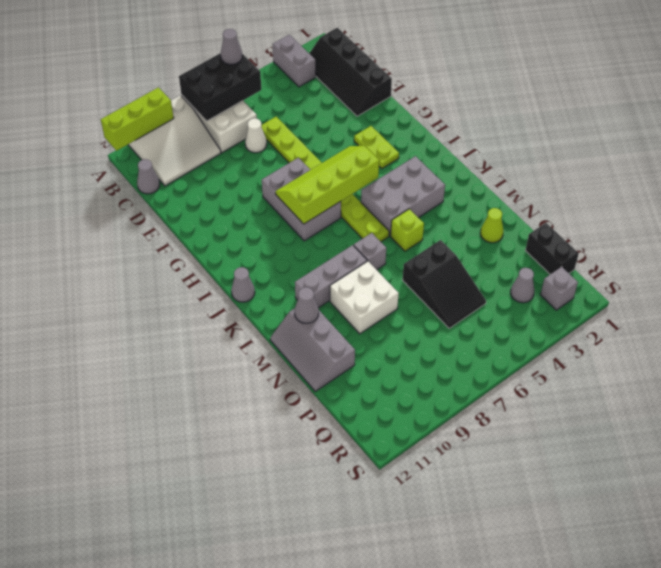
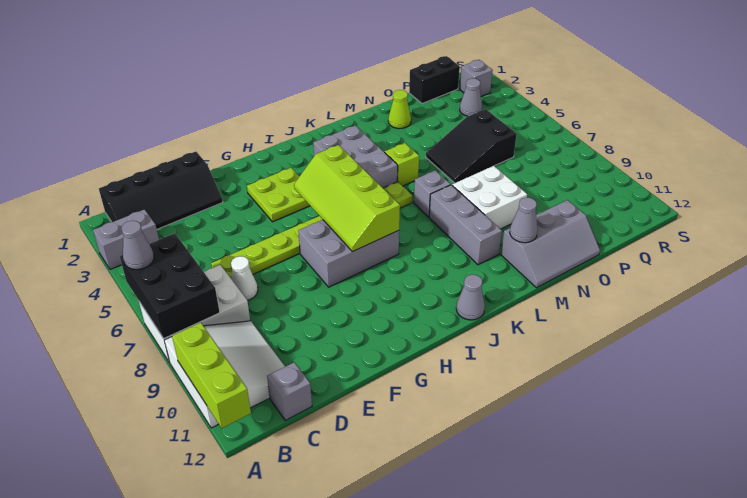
grey 1x1 cone [137,159,160,194] -> grey 1x1 brick [267,362,312,420]
lime 1x2 plate [354,126,399,169] -> lime 2x2 plate [247,168,310,222]
black 2x3 slope [402,240,486,328] -> black 2x3 slope turned to [426,109,517,183]

